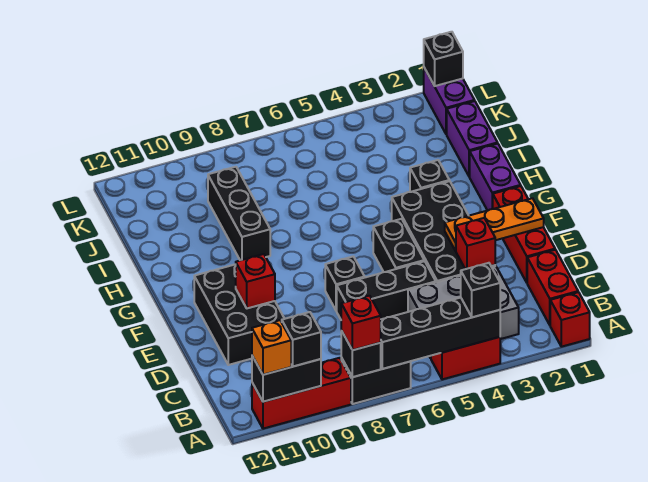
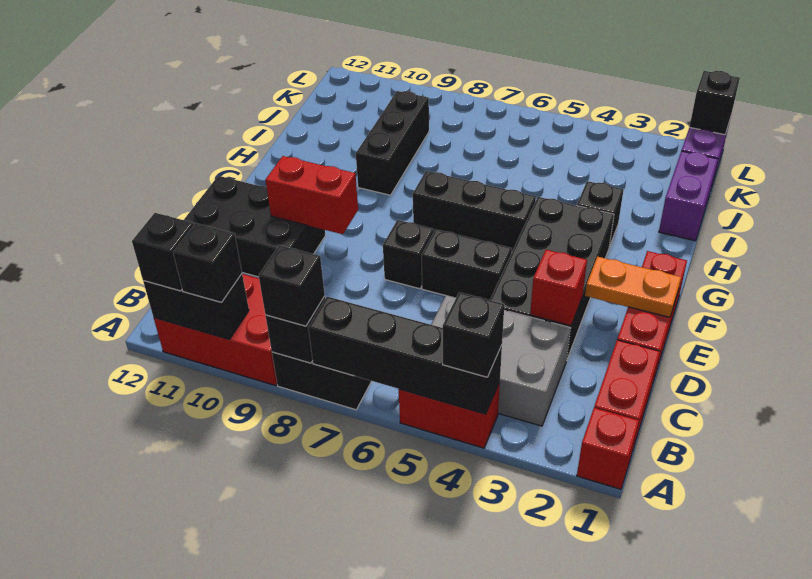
red 1x1 brick [341,296,381,350] -> black 1x1 brick [259,245,325,326]
red 1x3 brick [252,358,351,429] -> red 2x3 brick [154,274,277,386]
orange 1x1 brick [252,320,291,375] -> black 1x1 brick [132,213,194,291]
black 1x3 brick [337,261,436,319] -> black 1x3 brick moved to [413,171,536,251]
black 2x3 brick [194,264,284,365] -> black 2x3 brick turned to [184,176,325,277]
orange 1x3 plate [445,198,544,251] -> orange 1x2 plate [585,257,681,317]
black 1x2 brick [373,219,424,272] -> black 1x2 brick turned to [421,229,512,300]
red 1x1 brick [236,254,275,308] -> red 1x2 brick [266,156,358,234]
purple 1x2 brick [470,144,521,211] -> none

